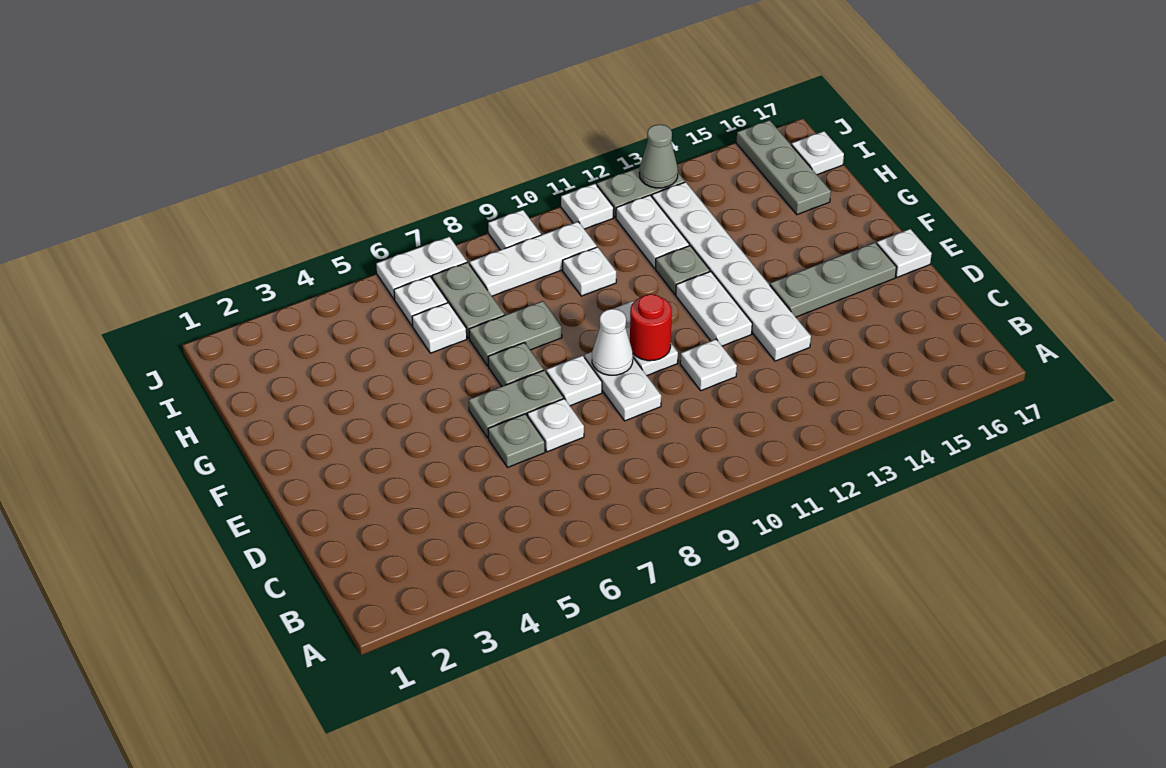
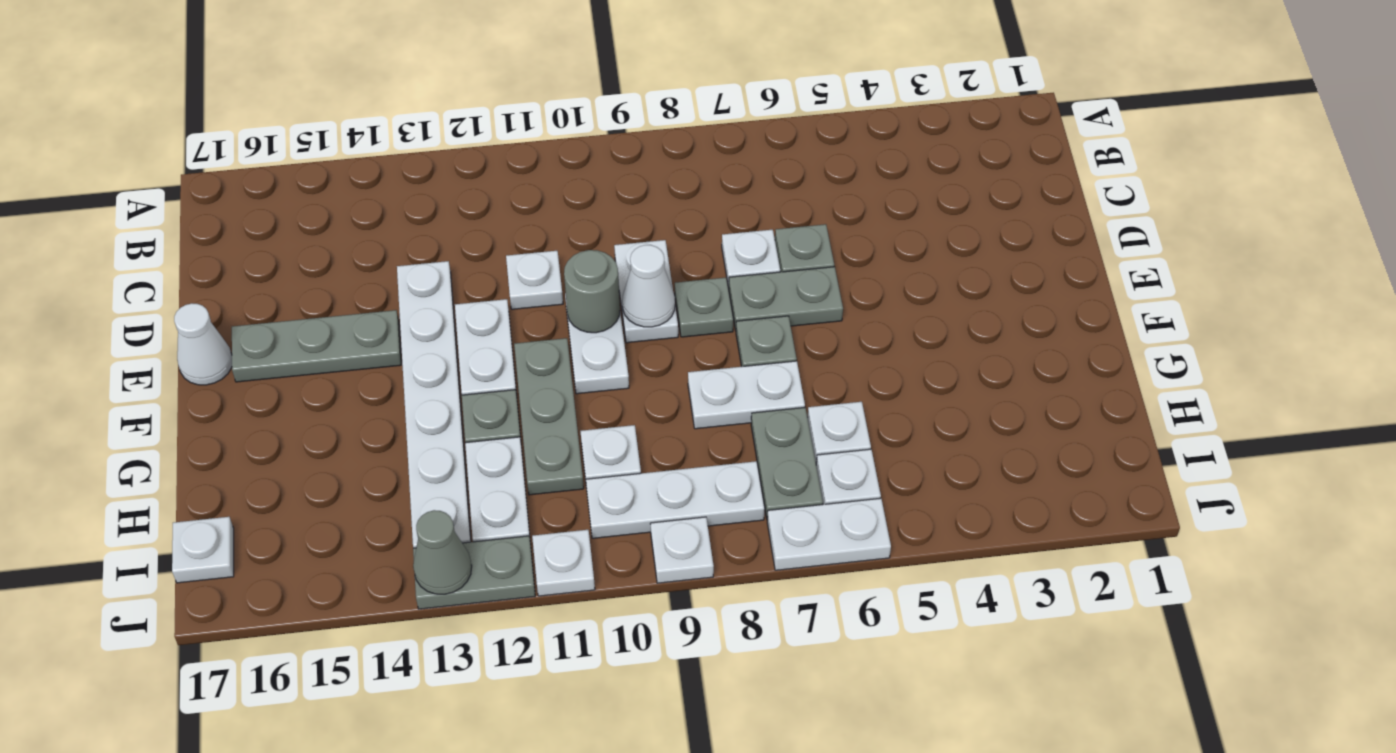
white 1x1 plate [546,355,602,406] -> grey 1x1 plate [675,278,733,337]
red 1x1 round brick [630,294,672,361] -> grey 1x1 round brick [564,250,620,333]
white 1x1 plate [877,229,932,277] -> white 1x1 cone [174,303,232,385]
grey 1x2 plate [469,301,562,366] -> white 1x2 plate [688,361,805,429]
grey 1x3 plate [736,120,831,215] -> grey 1x3 plate moved to [514,338,584,495]

